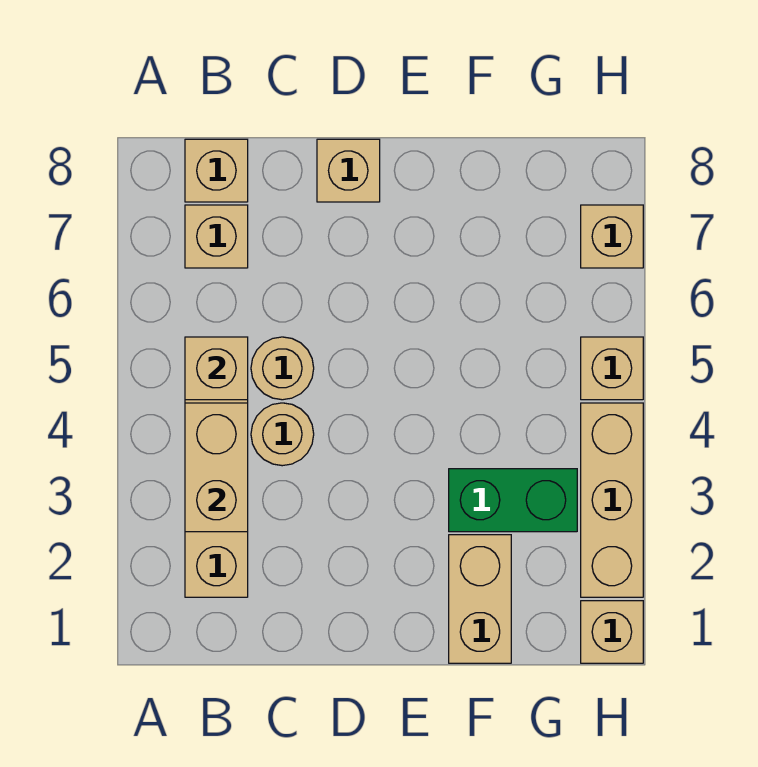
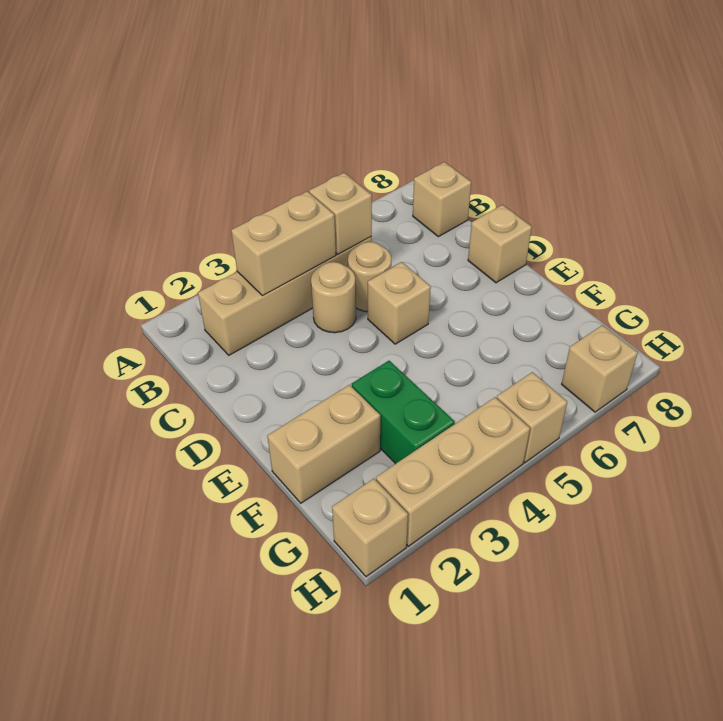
tan 1x1 brick [185,205,248,268] -> tan 1x1 brick moved to [368,262,431,344]

